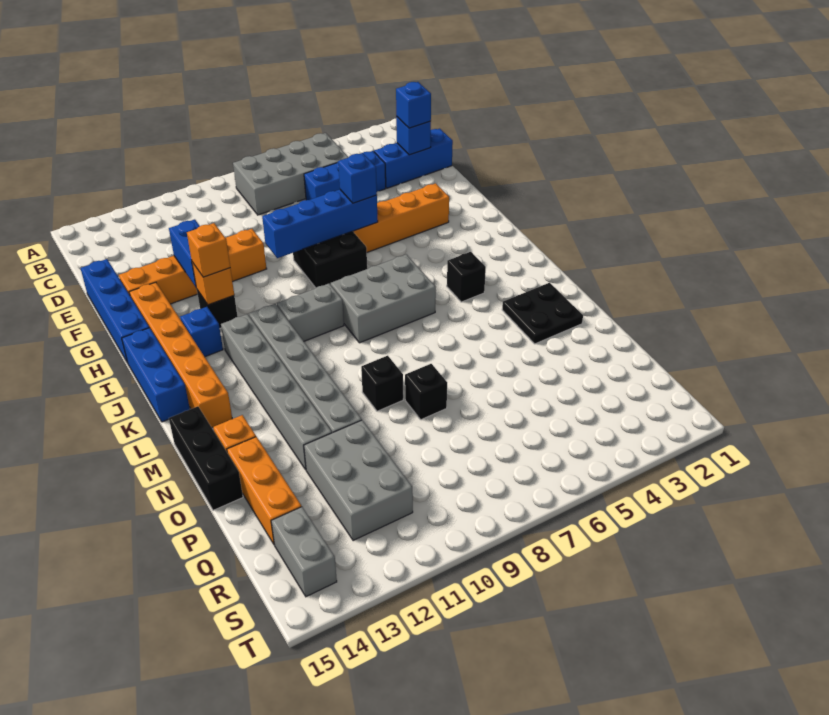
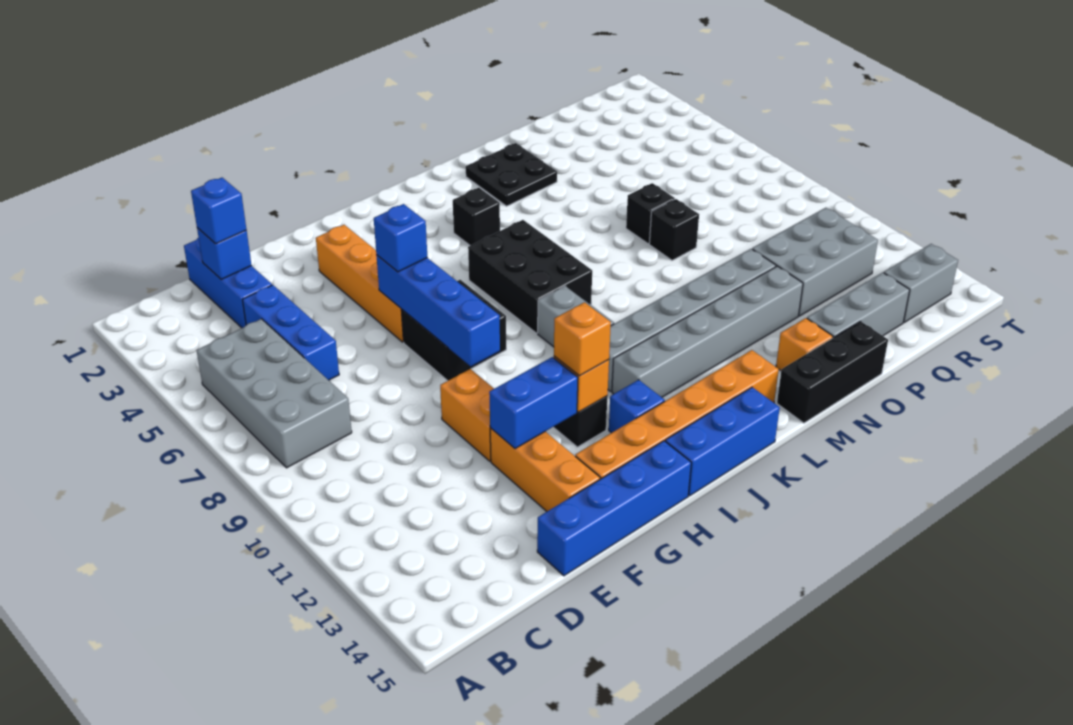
grey 2x3 brick [331,254,436,343] -> black 2x3 brick [468,220,592,333]
black 1x1 brick [361,356,403,411] -> black 1x1 brick moved to [626,183,675,244]
orange 1x3 brick [227,437,301,545] -> grey 1x3 brick [807,272,910,338]

